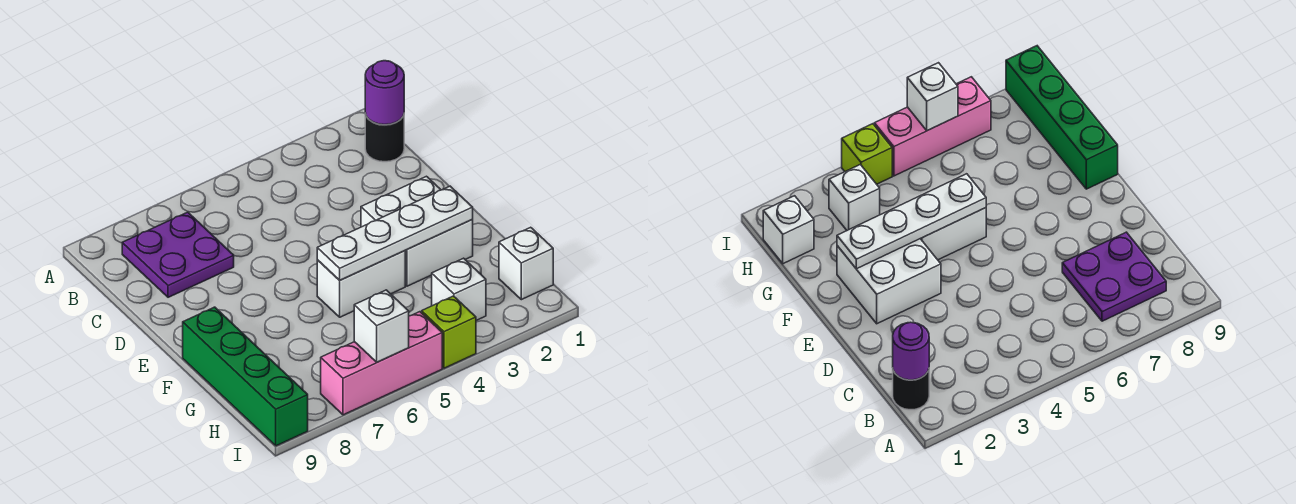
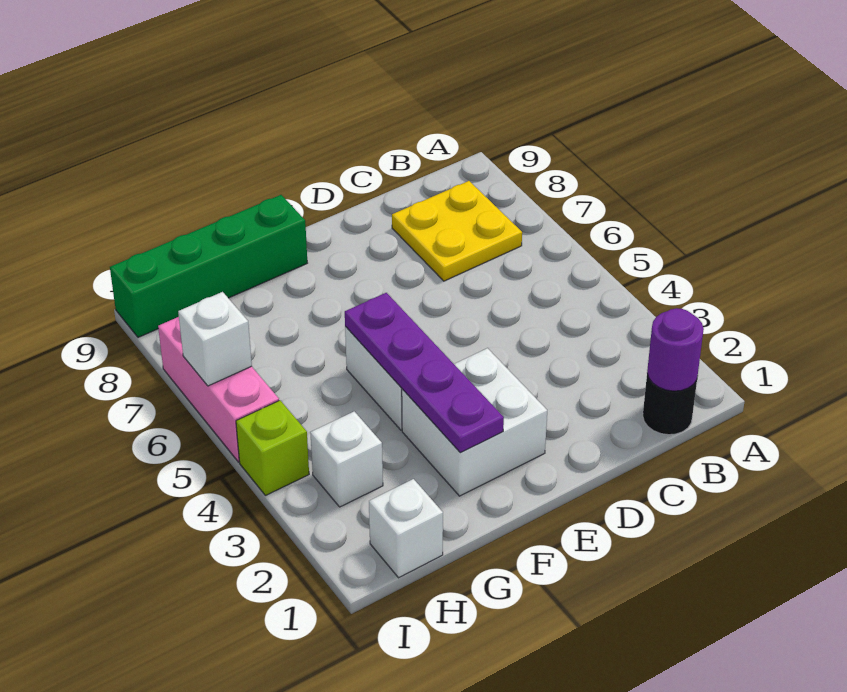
purple 2x2 plate [122,212,234,297] -> yellow 2x2 plate [392,181,522,281]
white 1x4 plate [317,186,473,280] -> purple 1x4 plate [345,293,504,453]

